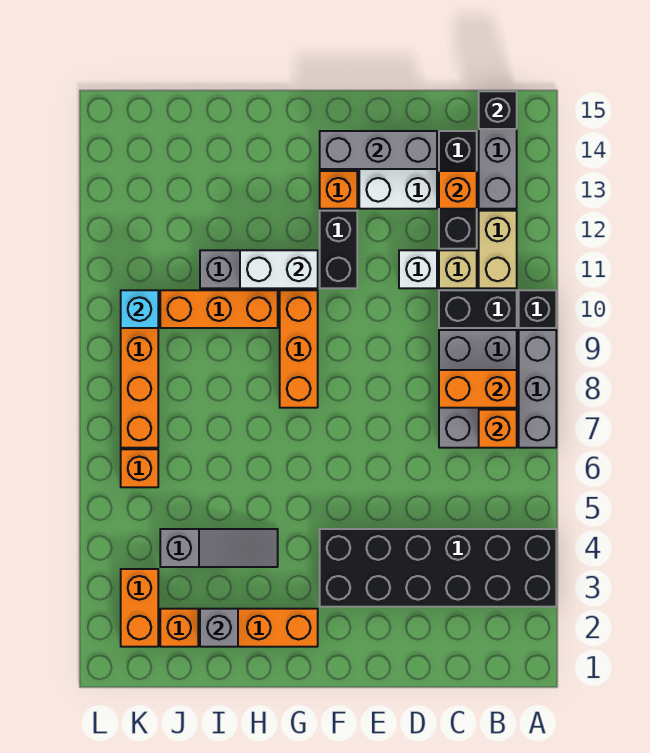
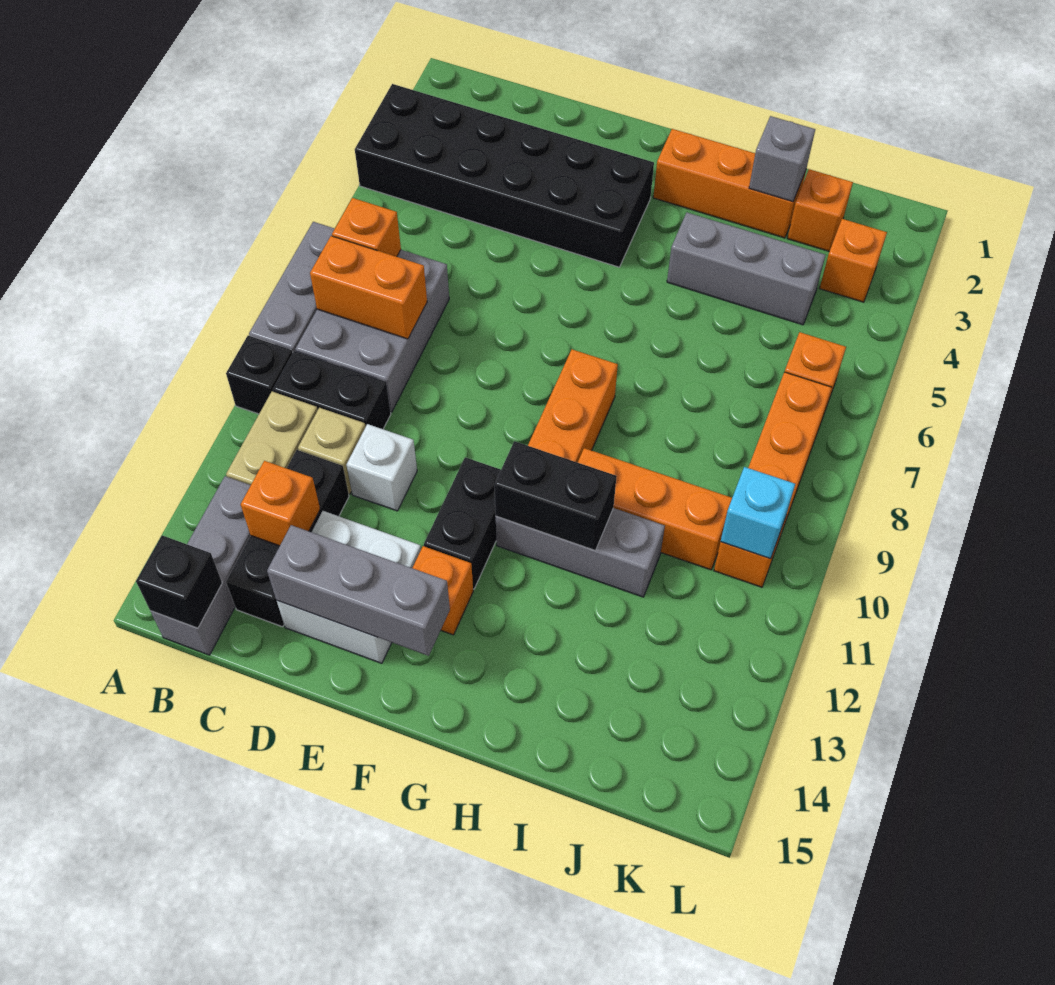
white 1x2 brick [240,250,318,288] -> black 1x2 brick [494,441,617,550]
grey 1x3 slope [160,529,278,567] -> grey 1x3 brick [667,213,825,325]
orange 1x2 brick [121,569,158,647] -> orange 1x1 brick [820,219,887,302]

